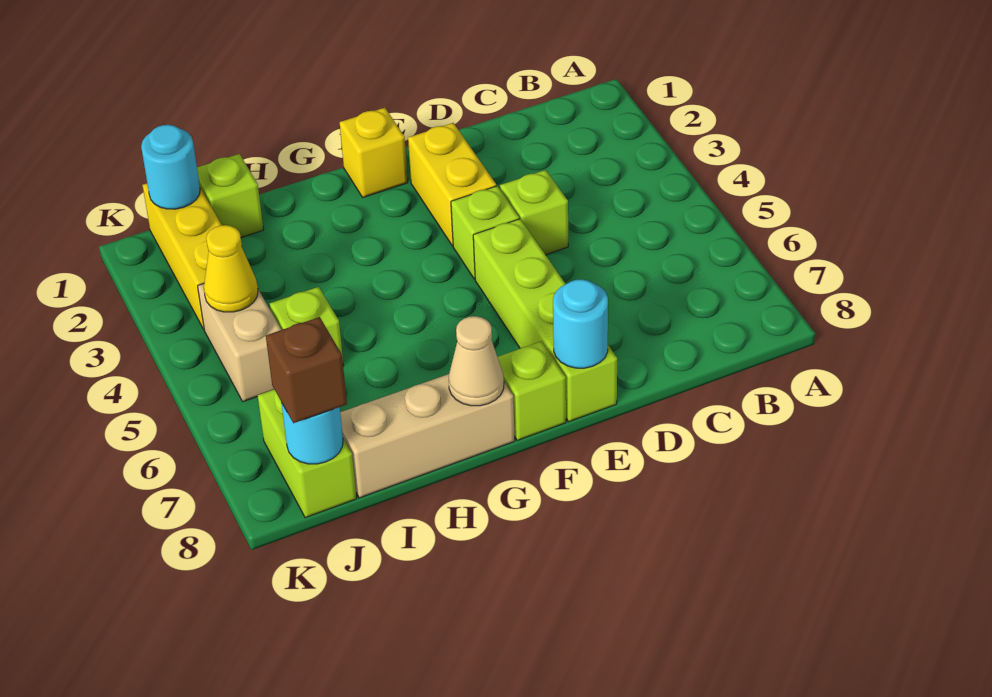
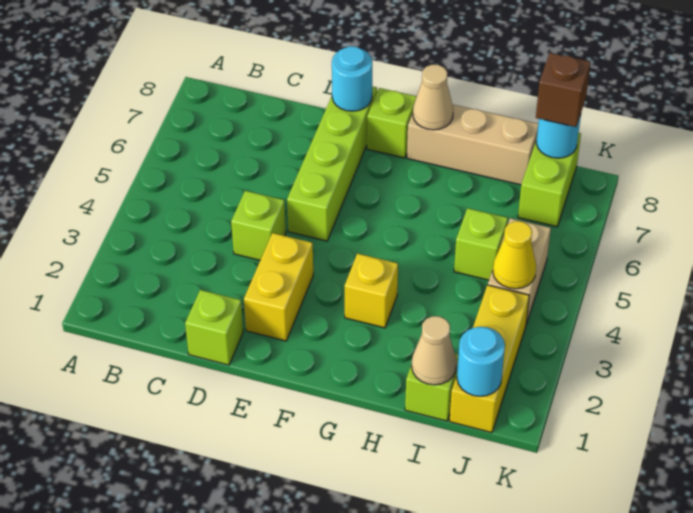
lime 1x1 brick [451,186,519,279] -> lime 1x1 brick moved to [185,290,243,365]
yellow 1x1 brick [340,108,408,197] -> yellow 1x1 brick moved to [344,254,398,328]
none -> tan 1x1 cone [412,316,457,385]

